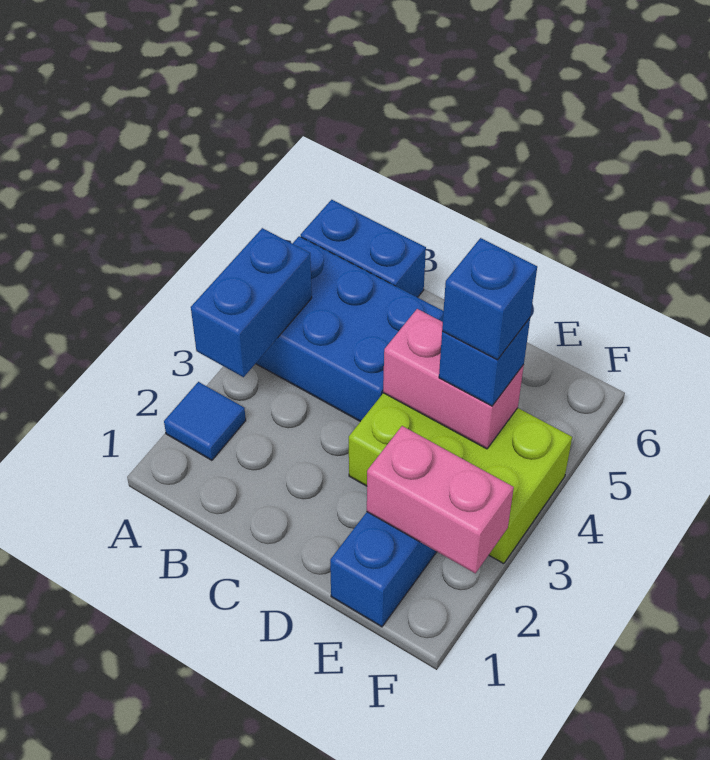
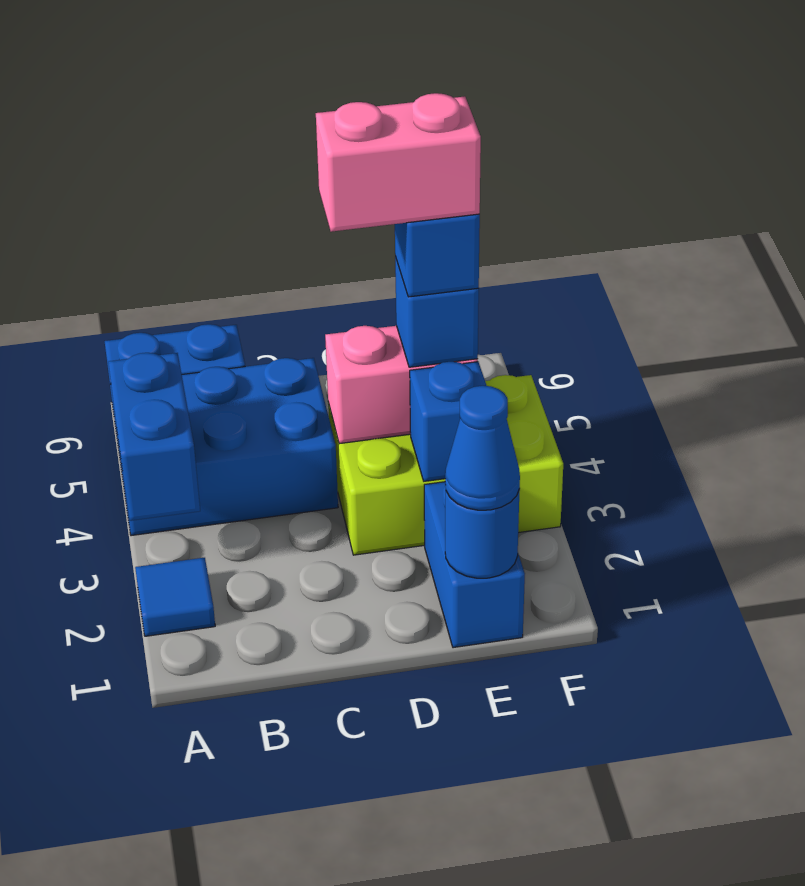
none -> blue 1x1 round brick [445,486,520,578]
none -> blue 1x1 cone [445,386,520,510]
pink 1x2 brick [367,426,514,573] -> pink 1x2 brick moved to [316,93,481,232]
none -> blue 1x1 brick [410,362,487,481]

